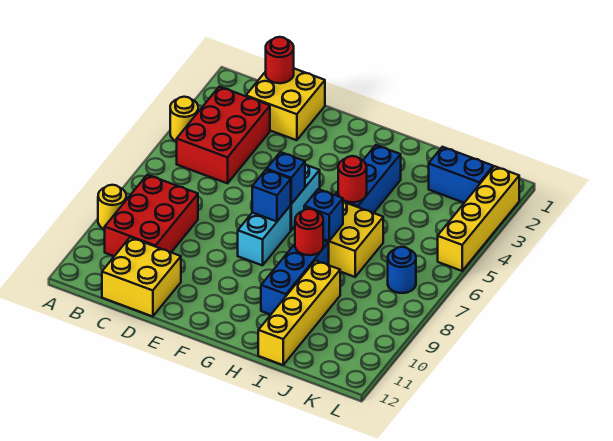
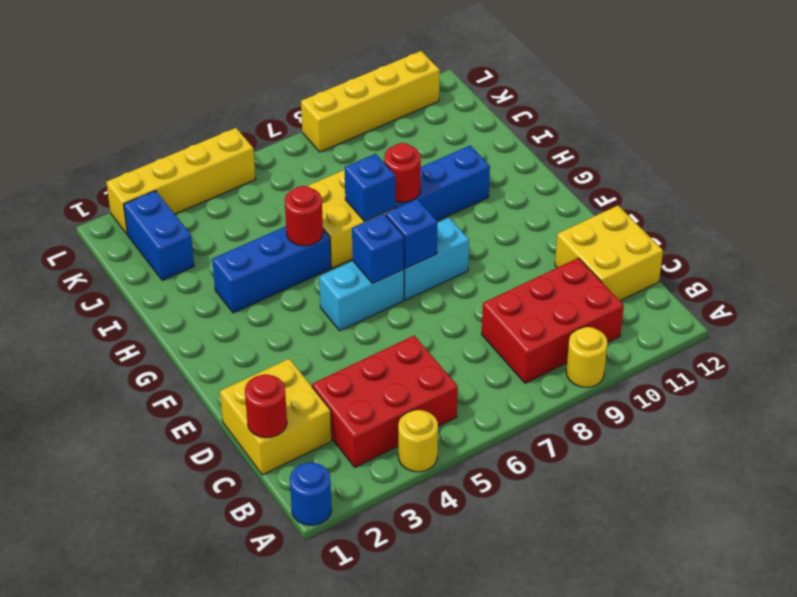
yellow 1x4 brick [258,260,340,365] -> yellow 1x4 brick moved to [301,51,440,152]
blue 1x1 round brick [388,247,416,293] -> blue 1x1 round brick moved to [290,463,332,525]

